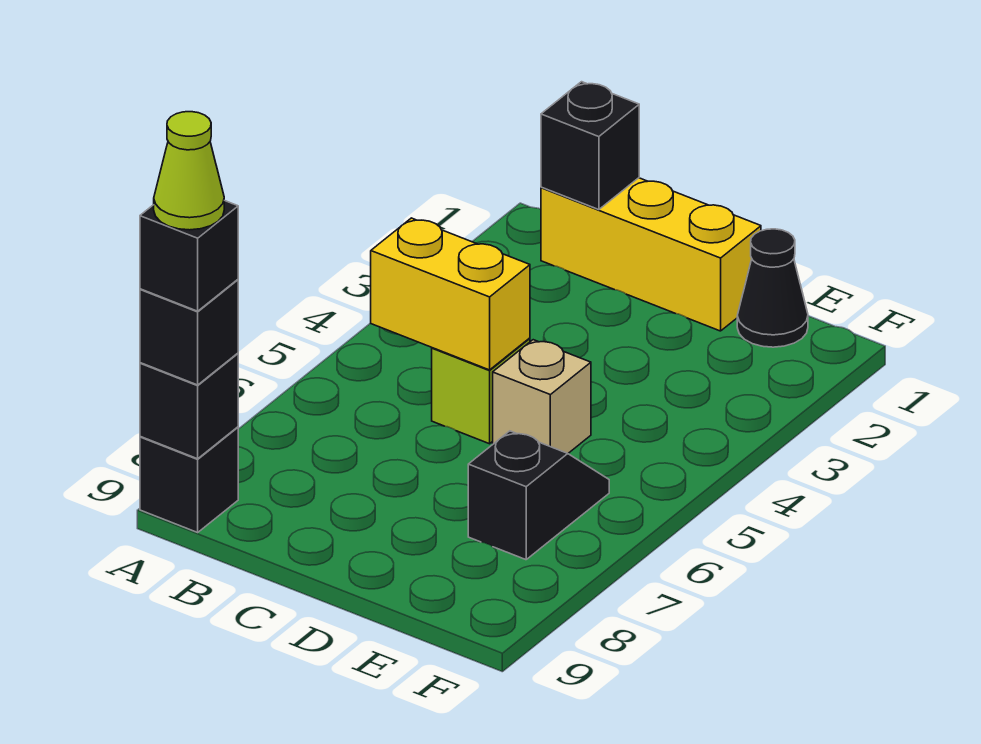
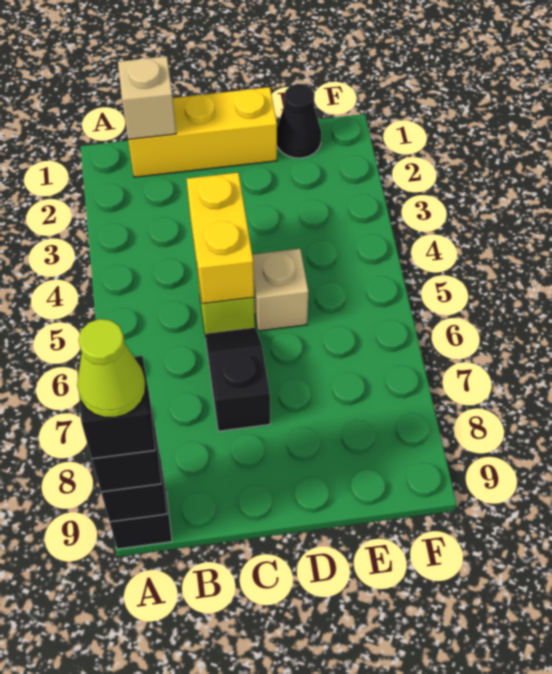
black 1x1 brick [541,82,639,210] -> tan 1x1 brick [118,56,176,139]
yellow 1x2 brick [371,218,530,370] -> yellow 1x2 brick turned to [187,173,254,304]
black 1x2 slope [468,431,609,560] -> black 1x2 slope moved to [205,328,270,431]

